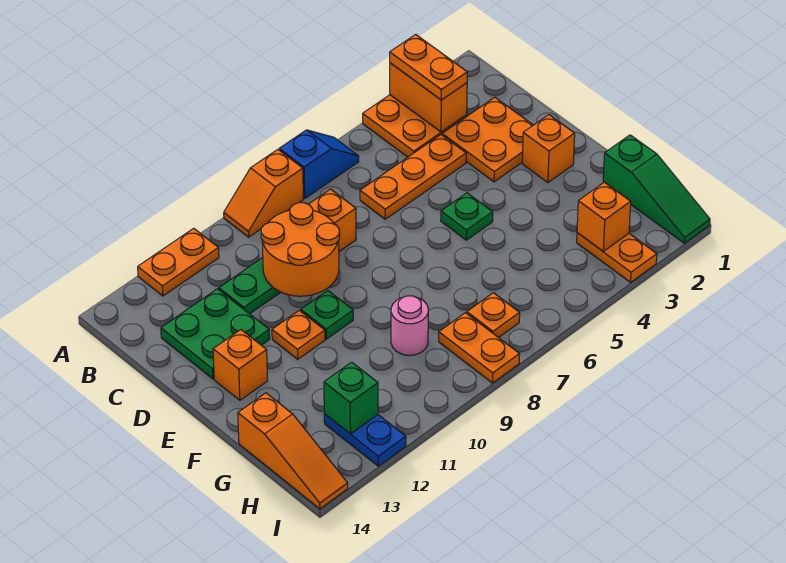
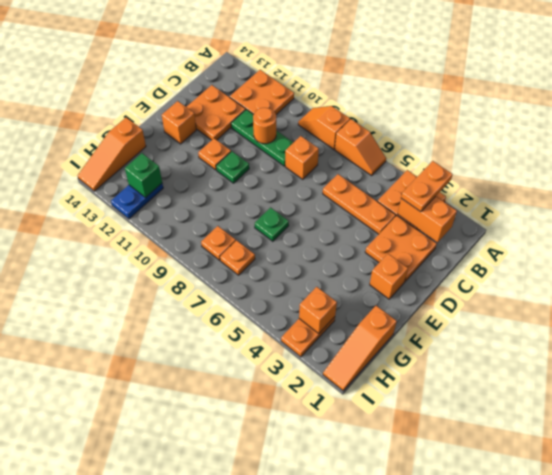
orange 1x2 brick [390,63,467,132] -> orange 1x2 brick turned to [398,196,457,242]
blue 1x2 slope [279,130,359,198] -> orange 1x2 slope [335,119,386,176]
orange 1x2 plate [138,228,219,296] -> orange 2x2 plate [230,70,294,115]
orange 2x2 round brick [261,203,340,296] -> orange 1x1 round brick [253,108,276,144]
green 2x2 plate [161,289,270,379] -> orange 2x2 plate [187,85,246,140]
green 1x1 plate [441,193,493,240] -> green 1x1 plate moved to [255,208,289,241]
green 1x3 slope [603,135,710,243] -> orange 1x3 slope [323,306,397,391]
pink 1x1 round brick [391,296,428,355] -> none
orange 1x2 plate [439,313,520,383] -> orange 1x1 plate [201,226,236,260]

